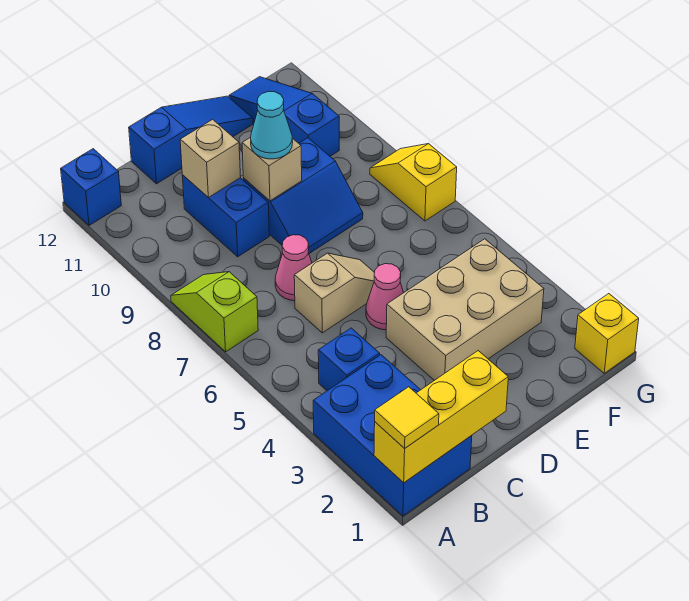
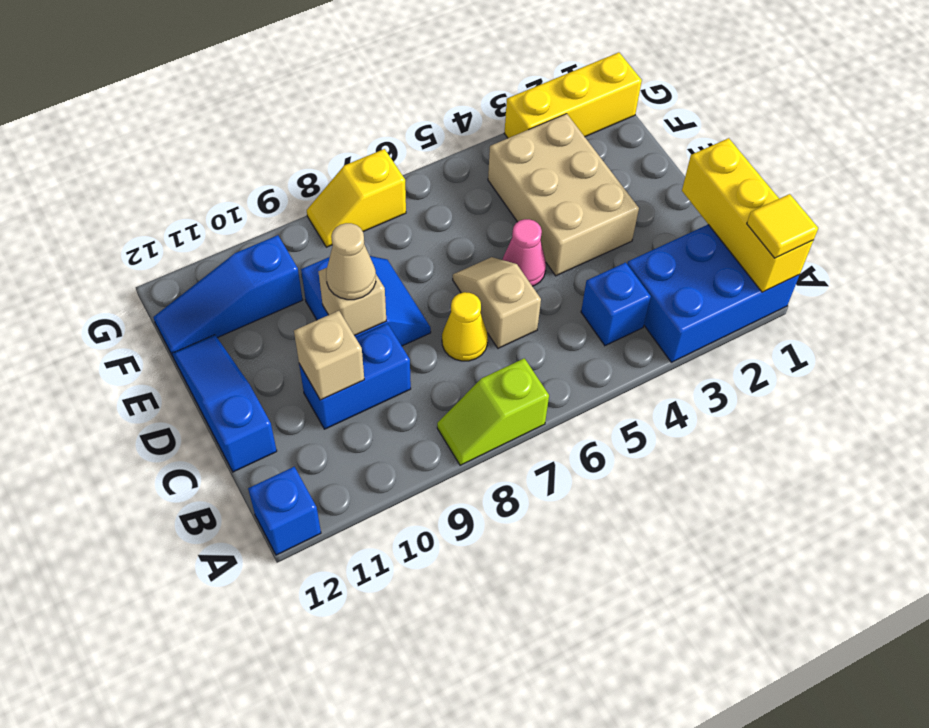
pink 1x1 cone [275,235,312,301] -> yellow 1x1 cone [442,292,488,361]
cyan 1x1 cone [251,92,293,159] -> tan 1x1 cone [326,223,376,300]
yellow 1x1 brick [575,294,639,373] -> yellow 1x3 brick [504,52,642,138]

